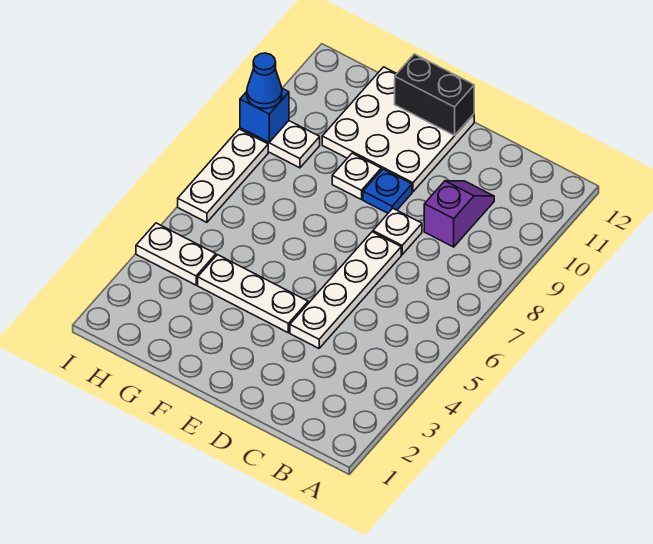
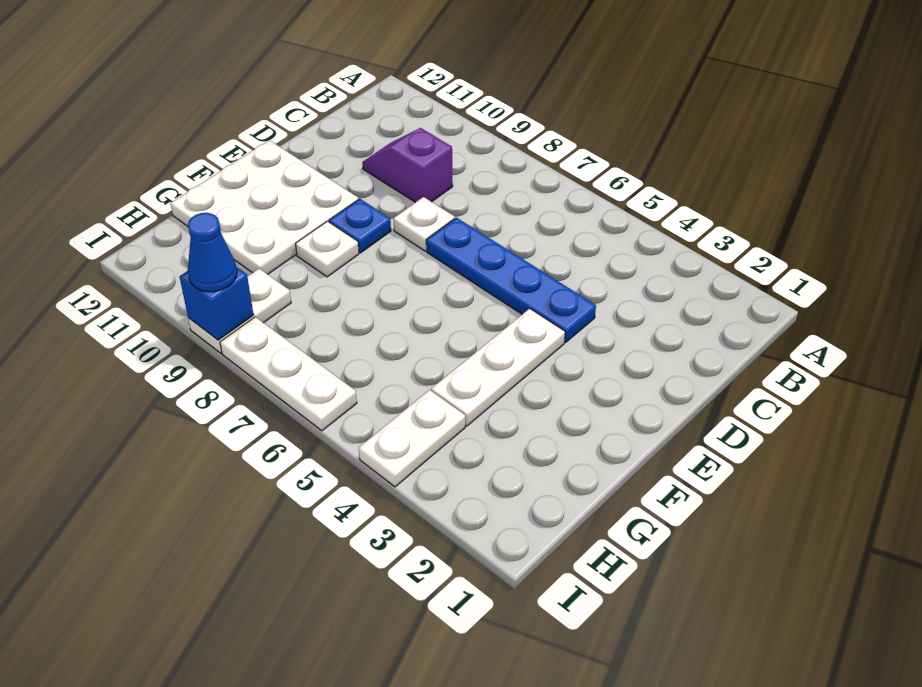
white 1x4 plate [290,232,401,348] -> blue 1x4 plate [426,218,596,343]
black 1x2 brick [395,54,474,135] -> none

